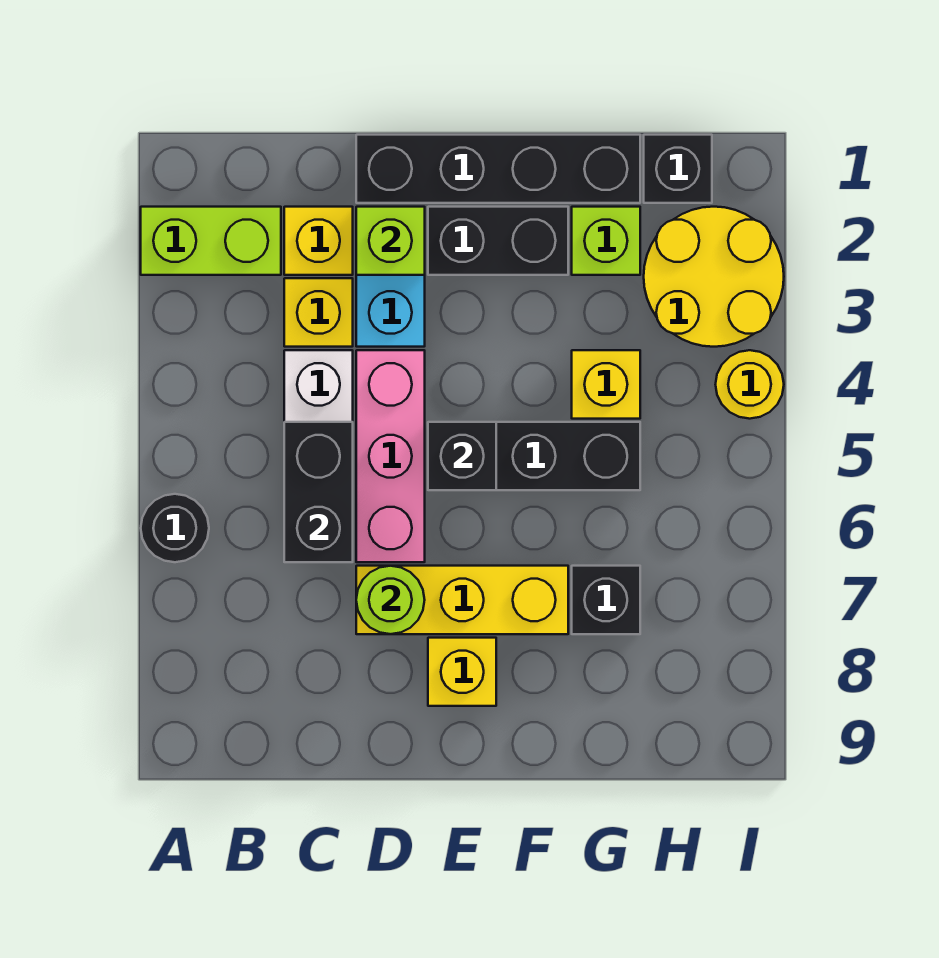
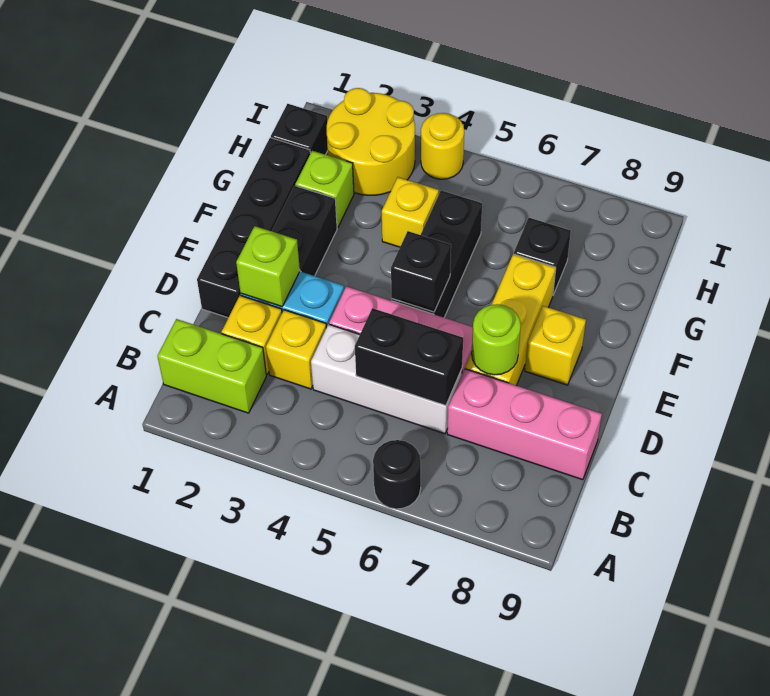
lime 1x2 brick [141,207,281,275] -> lime 1x2 brick turned to [158,319,266,413]
none -> pink 1x3 brick [447,369,602,480]

